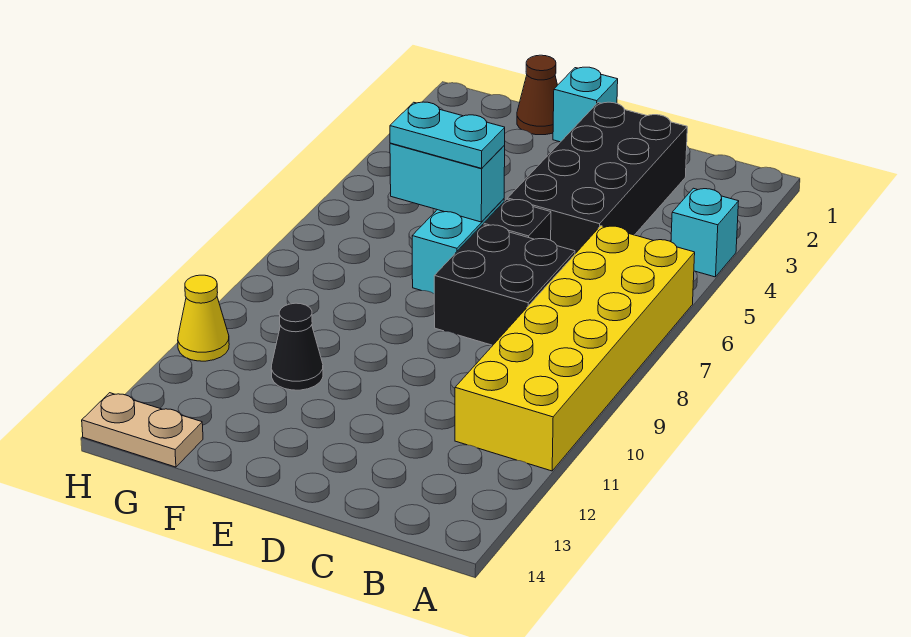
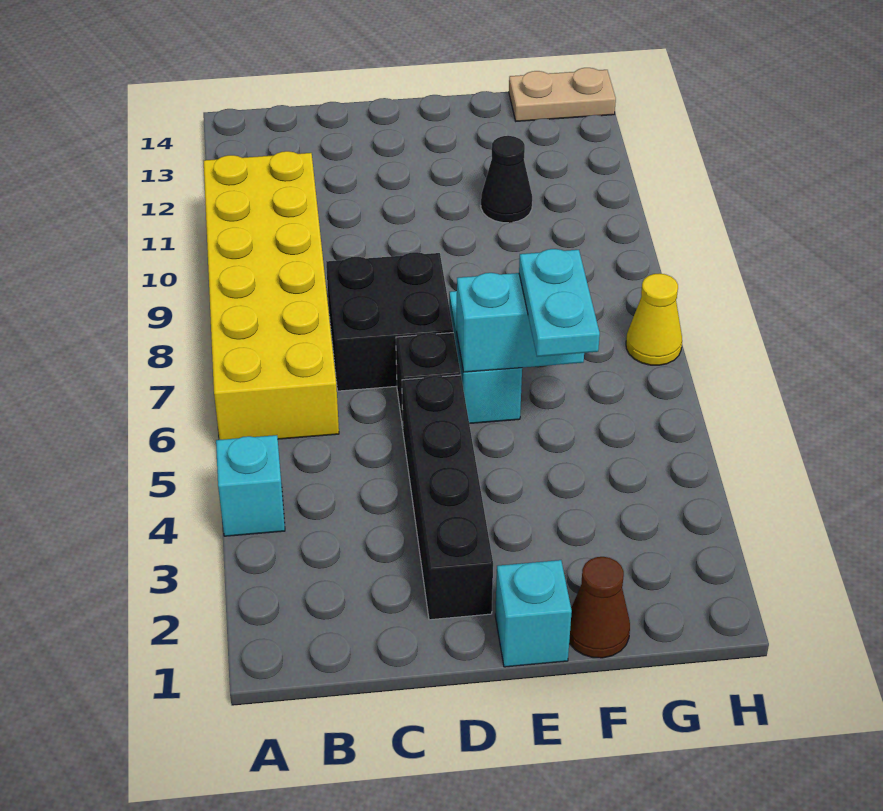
black 2x4 brick [508,102,687,254] -> black 1x4 brick [402,375,493,620]
cyan 1x2 plate [390,102,505,168] -> cyan 1x2 plate turned to [519,249,600,357]
yellow 1x1 cone [178,275,229,361] -> yellow 1x1 cone moved to [626,273,682,365]

